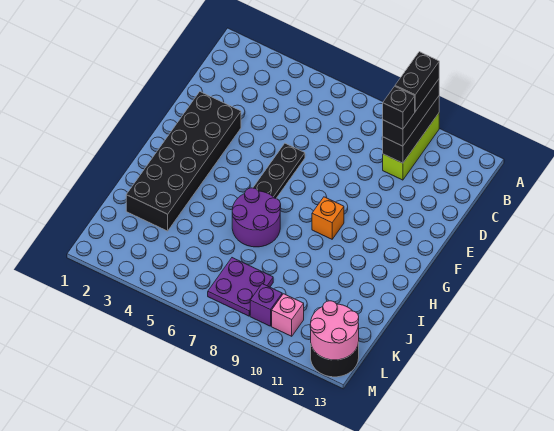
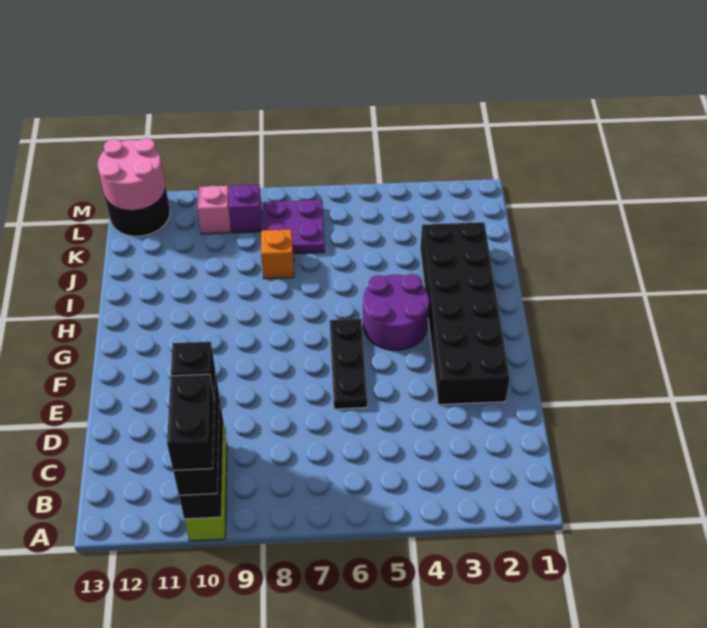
orange 1x1 brick [312,197,344,239] -> orange 1x1 brick moved to [261,229,294,279]
purple 2x2 round brick [232,188,281,247] -> purple 2x2 round brick moved to [363,274,429,350]

